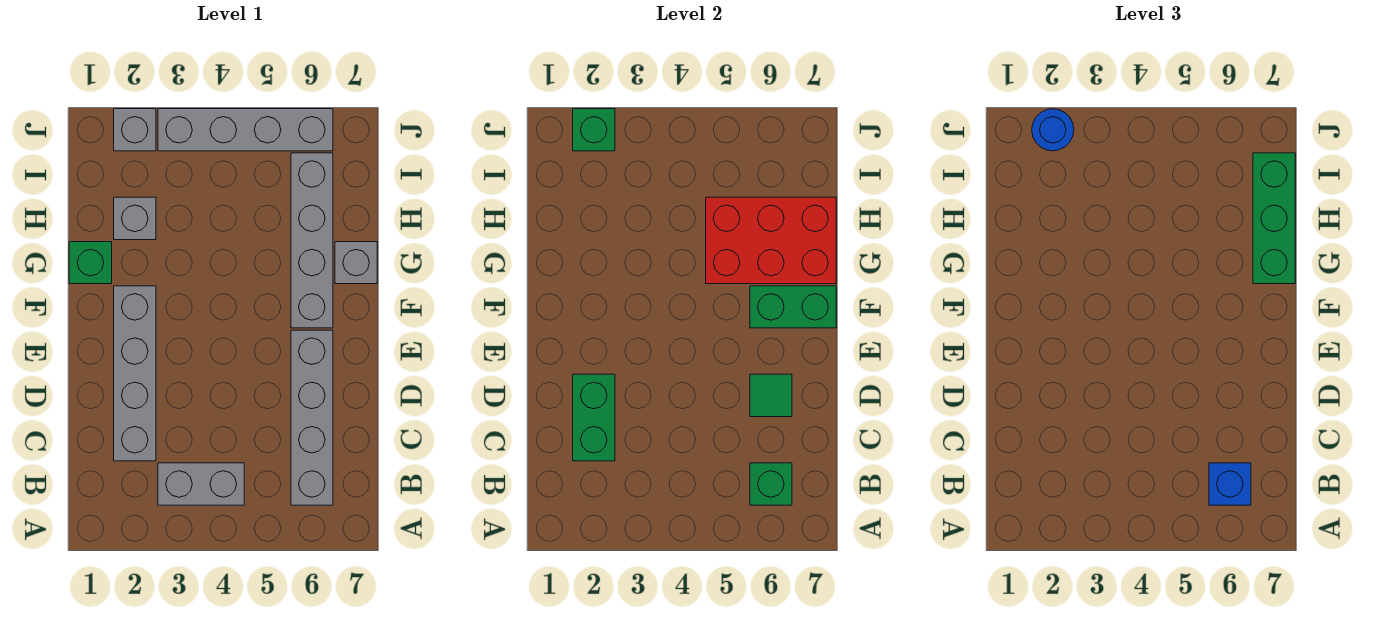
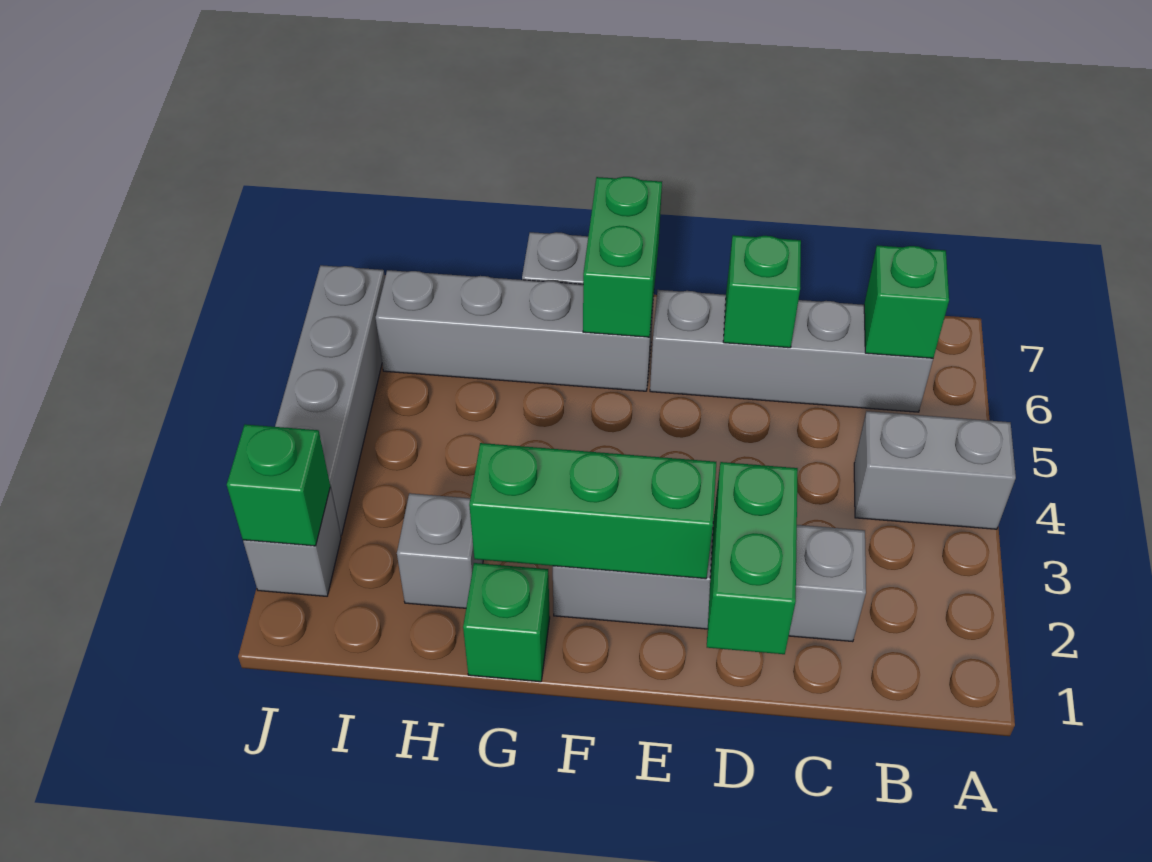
grey 1x2 brick [158,463,244,505] -> grey 1x2 brick turned to [854,411,1016,529]
blue 1x1 brick [1209,463,1251,505] -> none
green 1x2 brick [573,374,615,461] -> green 1x2 brick turned to [707,462,798,654]
green 1x1 tile [750,374,792,417] -> green 1x1 brick [723,235,801,348]
red 2x3 brick [706,197,836,284] -> none
green 1x3 brick [1253,153,1295,284] -> green 1x3 brick moved to [469,443,716,579]
blue 1x1 round brick [1032,109,1074,151] -> none

